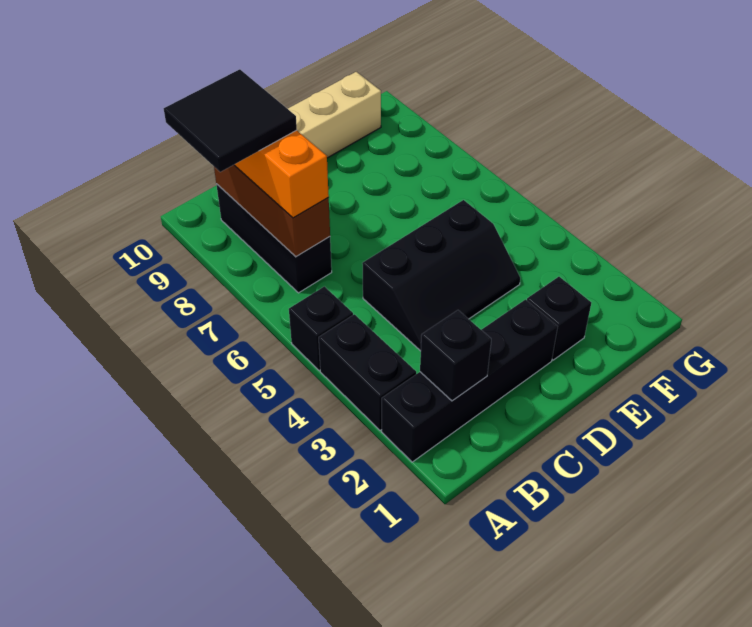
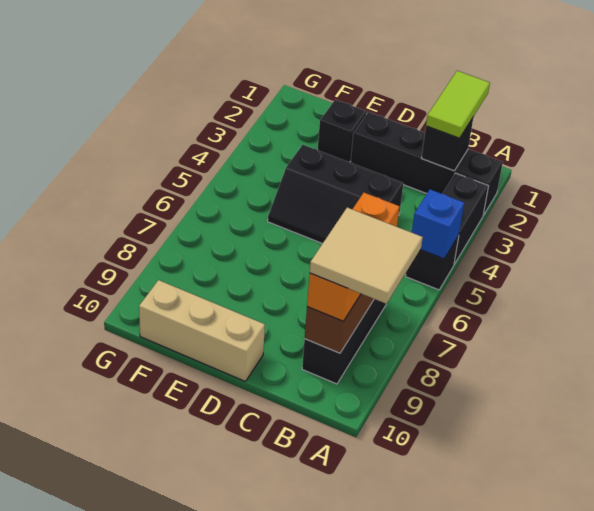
none -> blue 1x1 brick [412,189,464,259]
black 2x2 tile [164,69,297,172] -> tan 2x2 tile [310,208,423,304]
none -> lime 1x2 tile [426,71,490,138]
black 2x3 slope [362,200,520,351] -> black 2x3 slope turned to [268,145,403,244]

